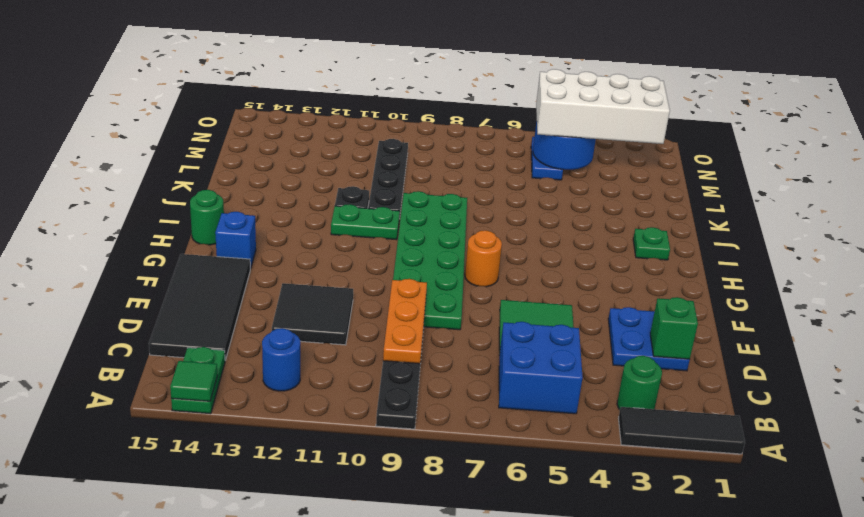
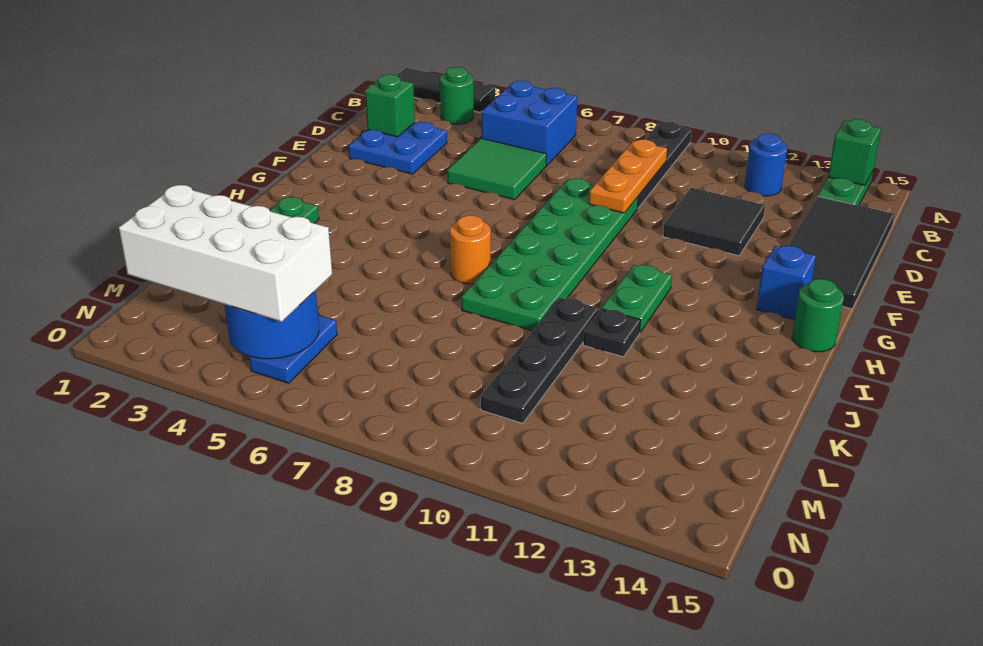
green 1x1 tile [170,361,217,401] -> green 1x1 brick [828,119,881,185]
orange 1x1 round brick [465,230,502,287] -> orange 1x1 round brick moved to [450,215,491,284]
green 1x2 plate [331,204,400,240] -> green 1x2 plate turned to [601,265,672,332]

